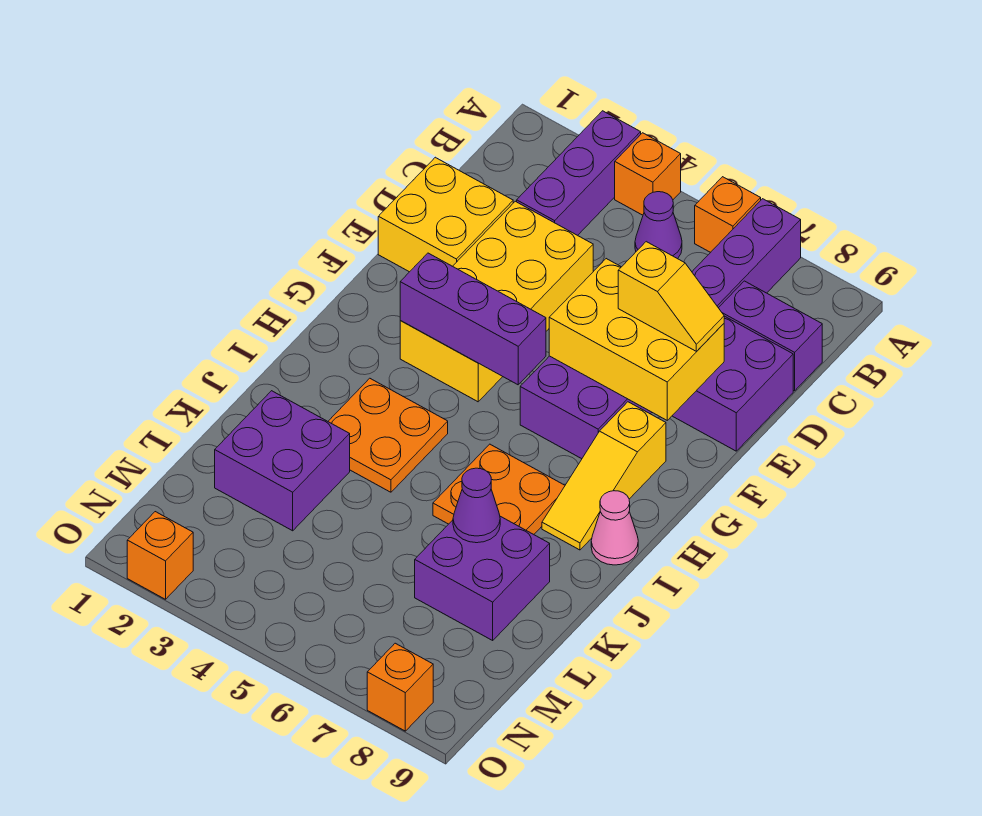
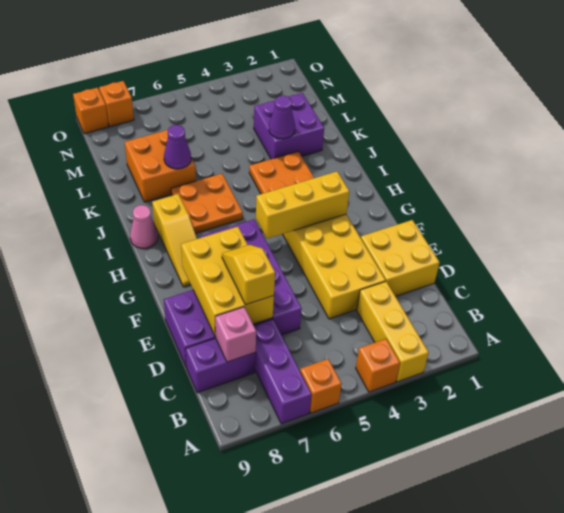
purple 1x3 brick [517,111,641,235] -> yellow 1x3 brick [357,281,429,382]
purple 1x1 cone [635,192,682,259] -> purple 1x1 cone moved to [269,96,295,139]
none -> pink 1x1 brick [215,307,256,362]
yellow 2x3 brick [549,259,724,420] -> yellow 2x3 brick turned to [181,227,274,337]
yellow 1x2 slope [618,242,724,351] -> yellow 1x2 slope turned to [222,245,275,305]
purple 1x3 brick [400,253,546,385] -> yellow 1x3 brick [256,172,349,239]
yellow 1x3 slope [542,402,666,550] -> yellow 1x3 slope turned to [152,194,197,287]
purple 2x2 brick [415,516,550,640] -> orange 2x2 brick [125,130,196,202]
orange 1x1 brick [127,512,193,599] -> orange 1x1 brick moved to [73,88,108,134]

